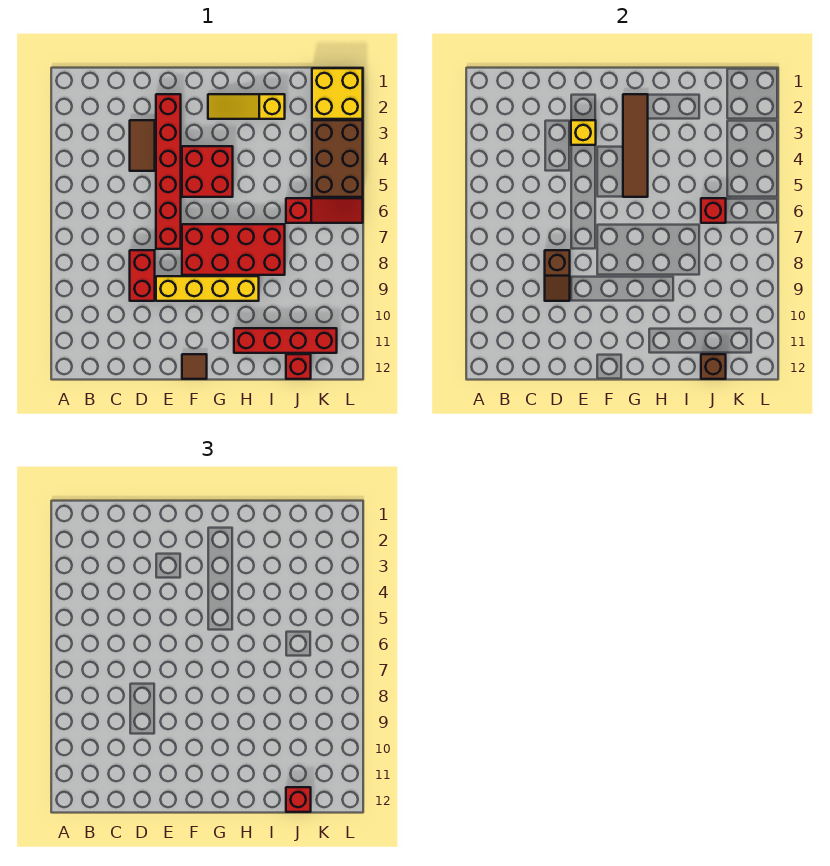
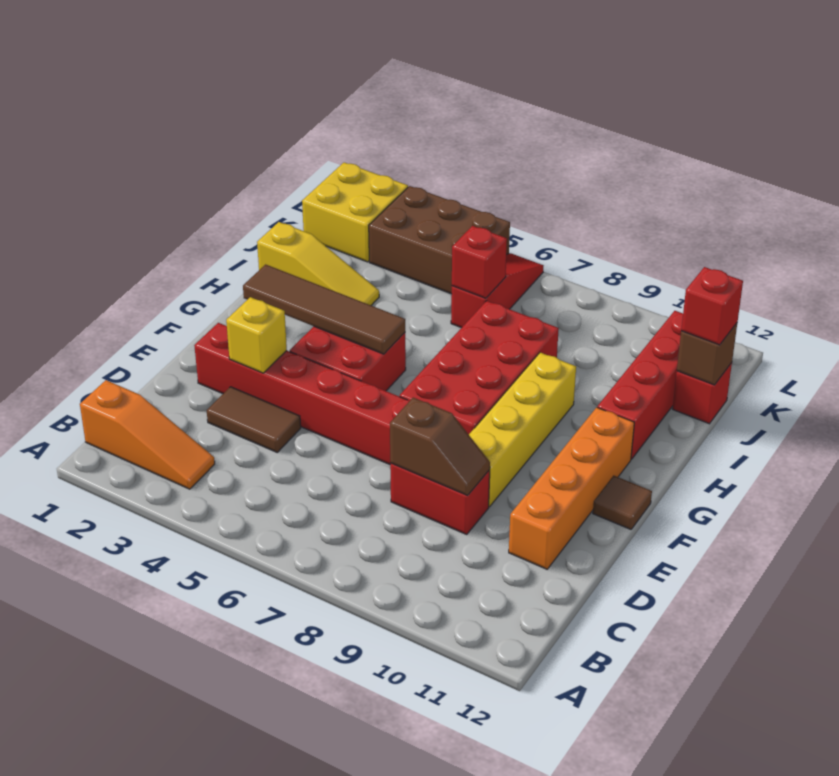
none -> orange 1x3 slope [80,380,215,489]
none -> orange 1x4 brick [509,407,634,569]
yellow 1x3 slope [208,94,285,119] -> yellow 1x3 slope turned to [257,222,379,305]

